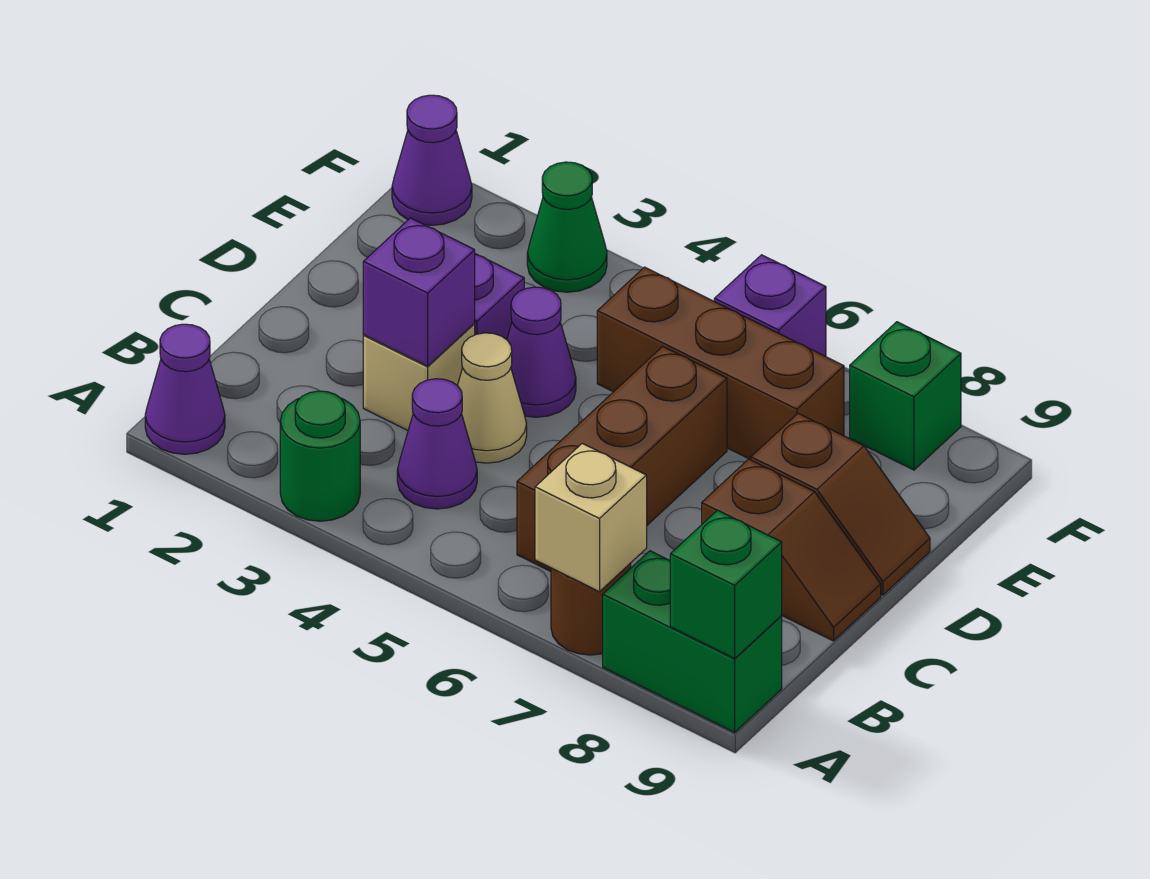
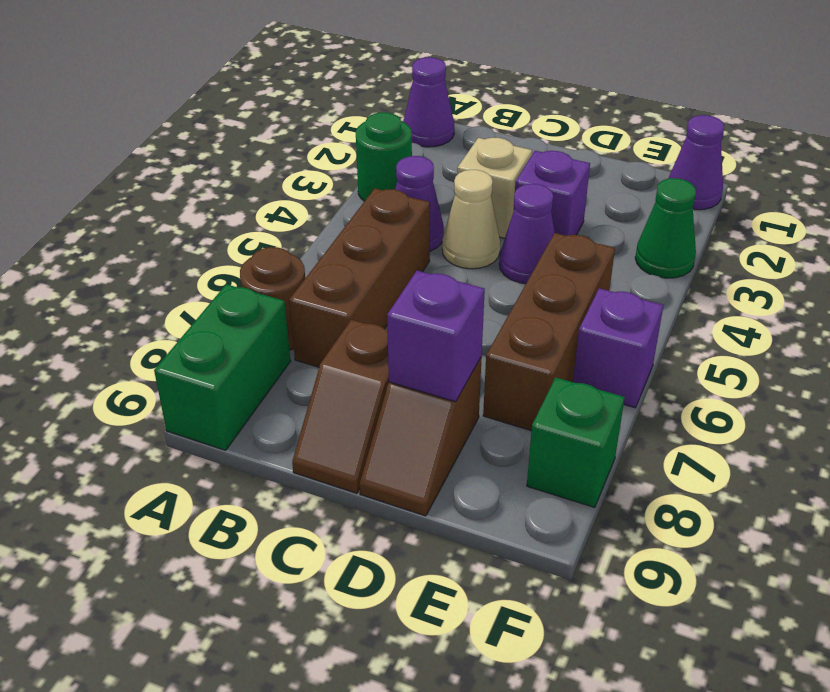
tan 1x1 brick [535,443,647,592] -> none
green 1x1 brick [670,510,782,658] -> none
brown 1x3 brick [517,346,727,571] -> brown 1x3 brick turned to [289,189,430,367]
purple 1x1 brick [363,218,475,366] -> purple 1x1 brick moved to [387,271,485,402]

